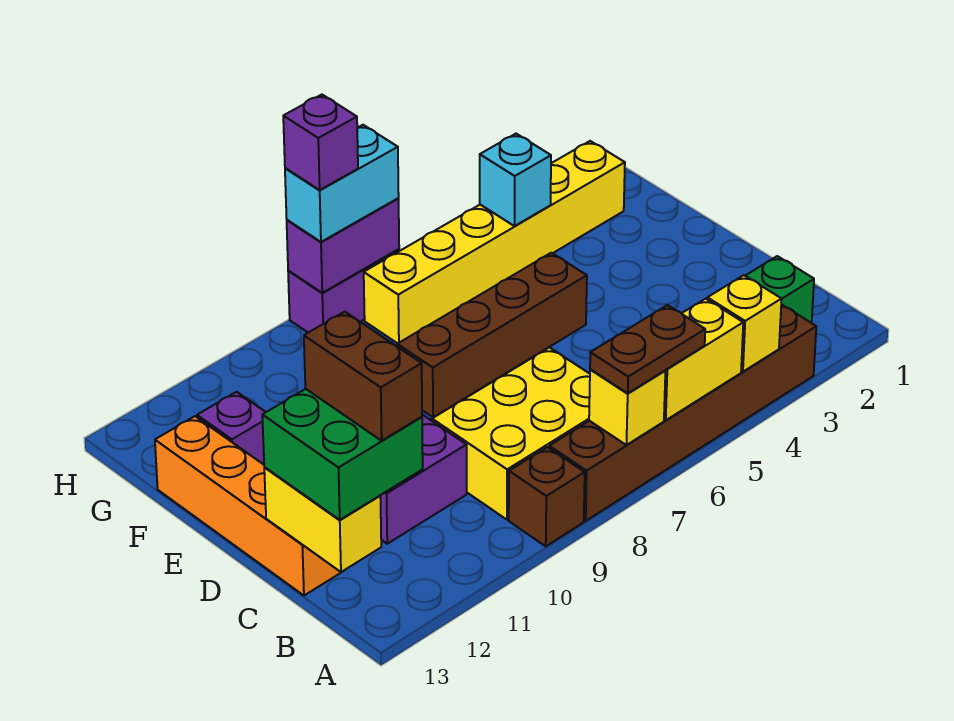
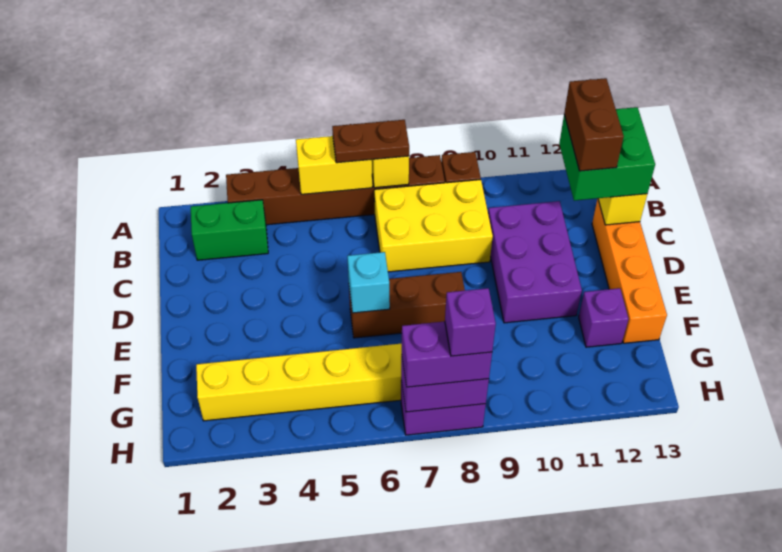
yellow 1x1 brick [707,275,782,372] -> none
brown 1x4 brick [397,253,587,417] -> brown 1x3 brick [349,272,465,338]
cyan 1x1 brick [480,134,551,226] -> cyan 1x1 brick moved to [347,252,390,313]
cyan 1x2 brick [285,125,399,242] -> purple 1x2 brick [402,321,492,387]

